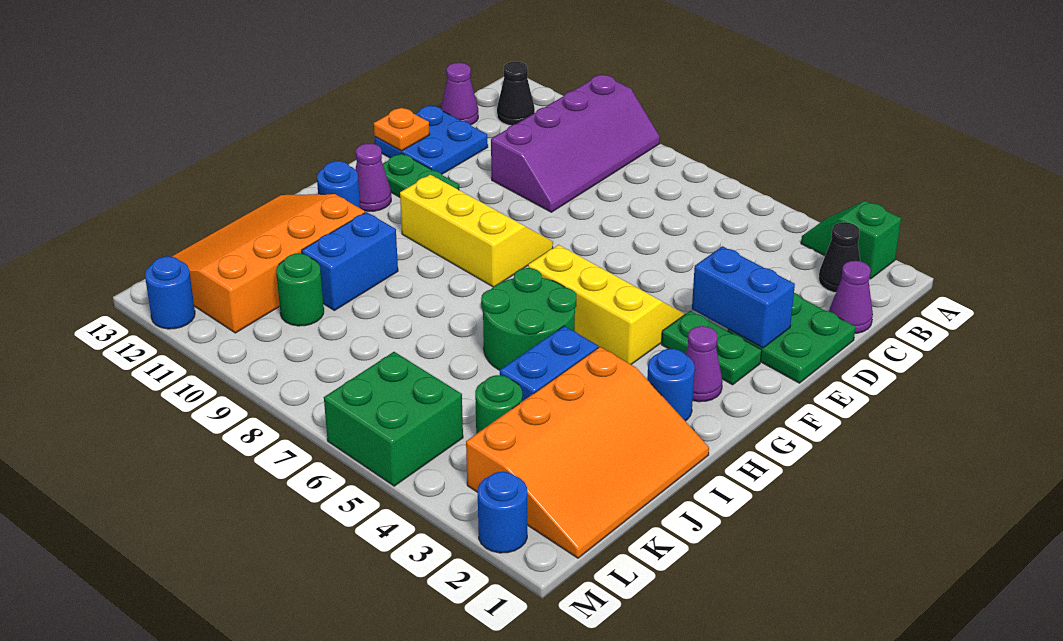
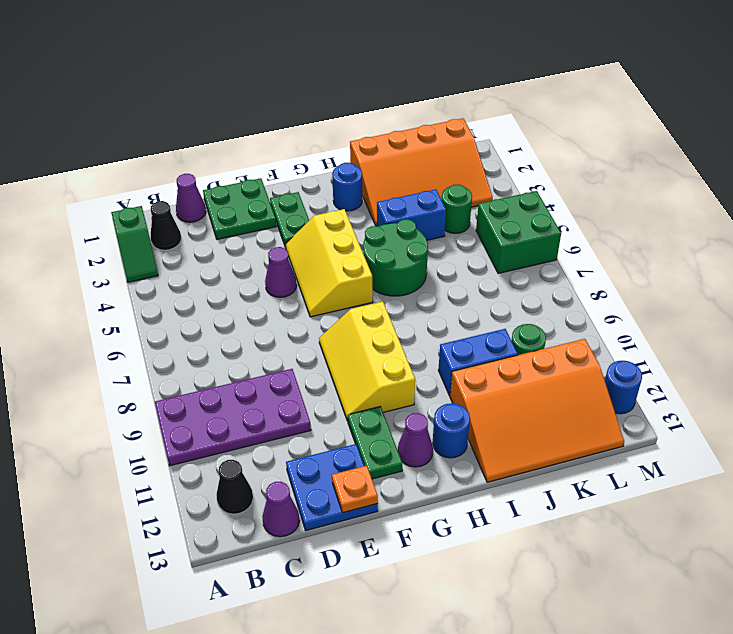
purple 2x4 slope [491,74,660,212] -> purple 2x4 plate [155,369,311,466]
blue 1x2 brick [692,246,795,348] -> none
purple 1x1 cone [685,326,723,402] -> purple 1x1 cone moved to [265,247,297,297]
orange 3x4 slope [466,347,709,558] -> orange 3x4 slope turned to [350,118,493,226]
blue 1x1 round brick [478,472,527,553] -> none

